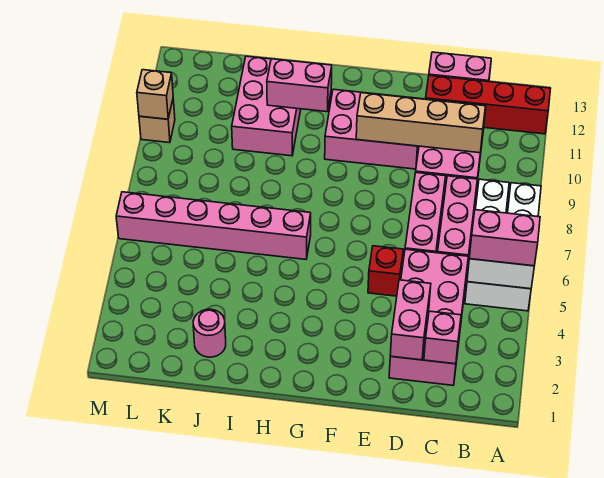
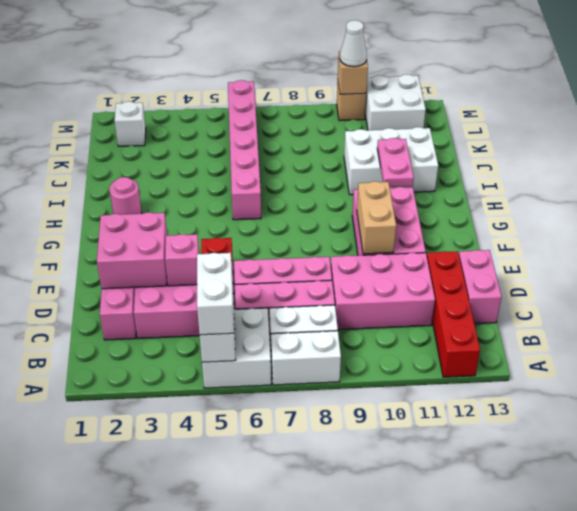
pink 1x2 brick [469,210,540,266] -> white 1x2 brick [197,253,234,335]
pink 1x1 brick [424,311,461,364] -> pink 1x1 brick moved to [165,234,199,286]
tan 1x4 brick [356,93,486,153] -> tan 1x2 brick [357,181,396,254]
pink 1x2 brick [390,280,431,360] -> pink 2x2 brick [97,212,167,289]
pink 1x2 brick [267,59,332,112] -> pink 1x2 plate [377,138,414,187]
pink 2x3 brick [232,56,301,156] -> white 2x3 brick [344,127,438,195]
pink 1x1 round brick [193,309,226,357] -> pink 1x1 round brick moved to [109,177,142,215]
none -> white 1x1 brick [115,101,146,146]
none -> white 2x2 brick [365,74,426,130]
none -> white 1x1 cone [340,20,367,67]

